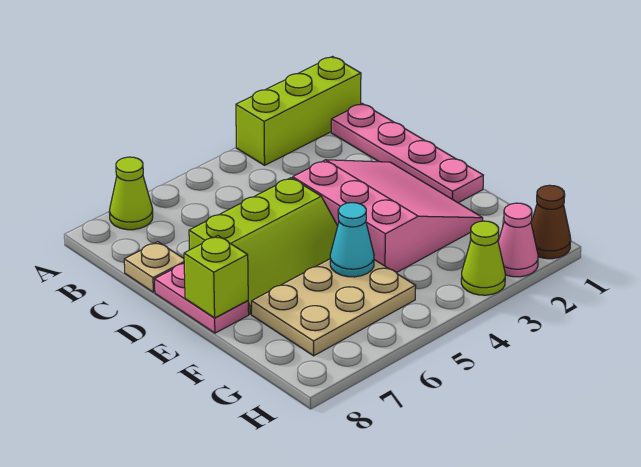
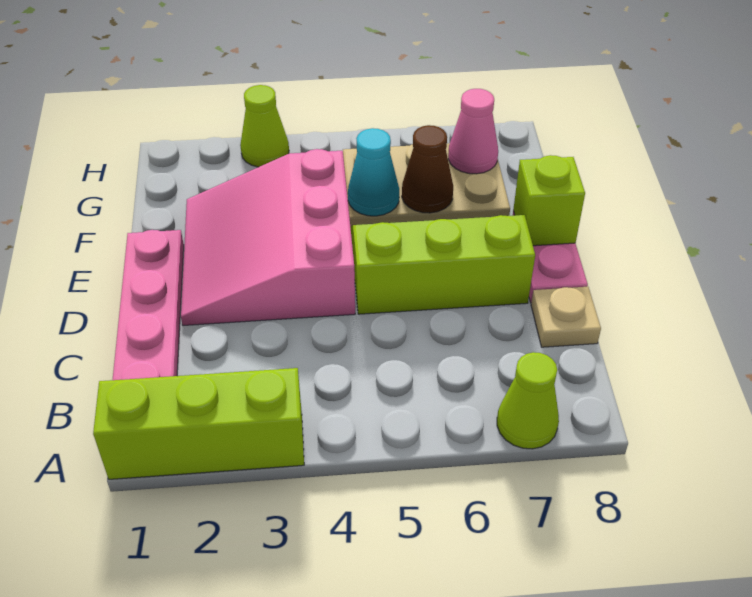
brown 1x1 cone [531,185,571,259] -> brown 1x1 cone moved to [402,125,453,213]
pink 1x1 cone [498,203,538,277] -> pink 1x1 cone moved to [448,89,498,174]

